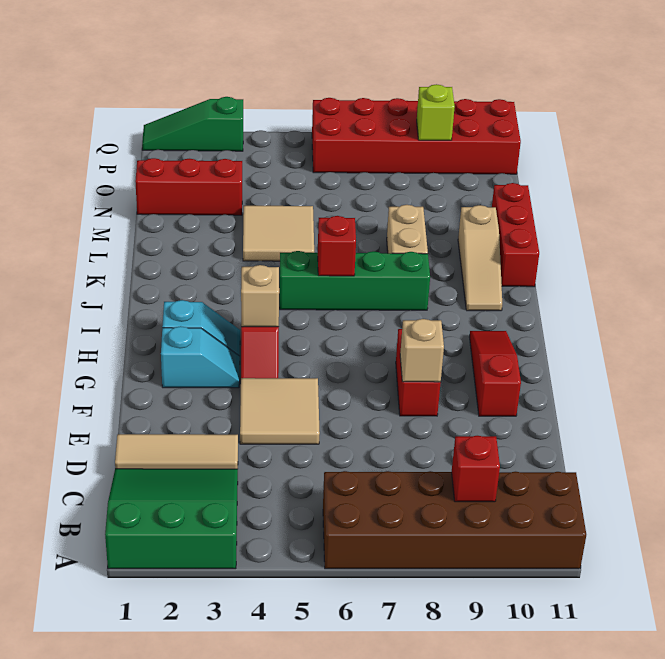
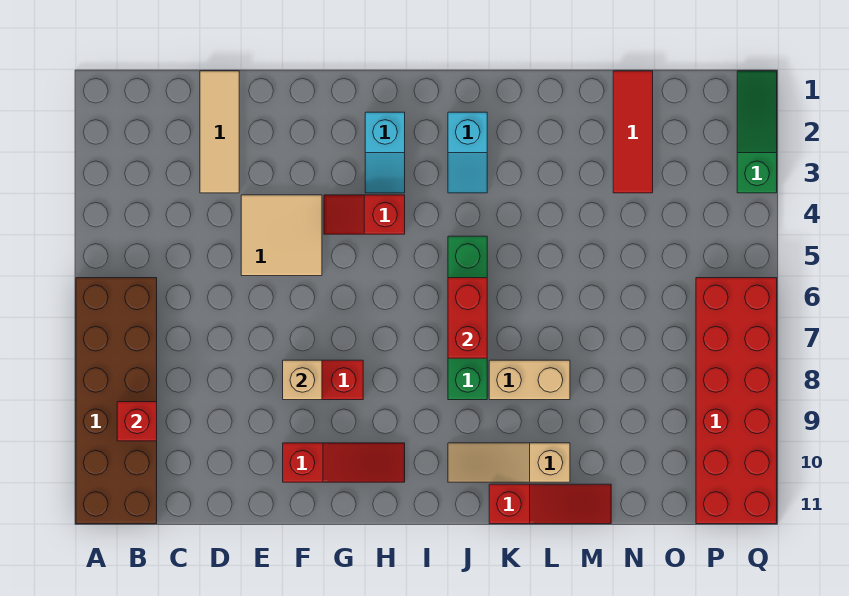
green 3x3 slope [105,469,238,569] -> none
cyan 1x2 slope [161,326,240,388] -> cyan 1x2 slope moved to [448,112,487,193]
tan 1x1 brick [241,265,279,327] -> none
red 1x1 brick [318,216,356,276] -> red 1x2 brick [448,278,487,358]
red 1x3 brick [492,183,539,287] -> red 1x3 slope [489,484,611,524]
tan 2x2 tile [243,206,314,261] -> none
red 1x3 brick [135,158,242,215] -> red 1x3 tile [613,71,653,193]
lime 1x1 brick [417,84,455,140] -> none

